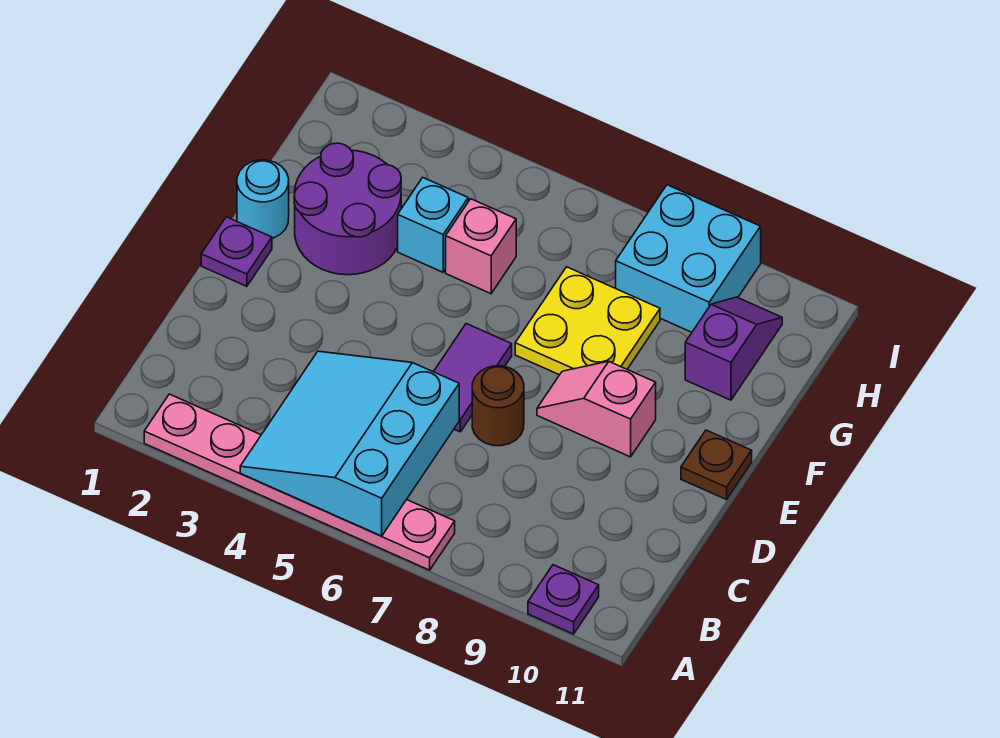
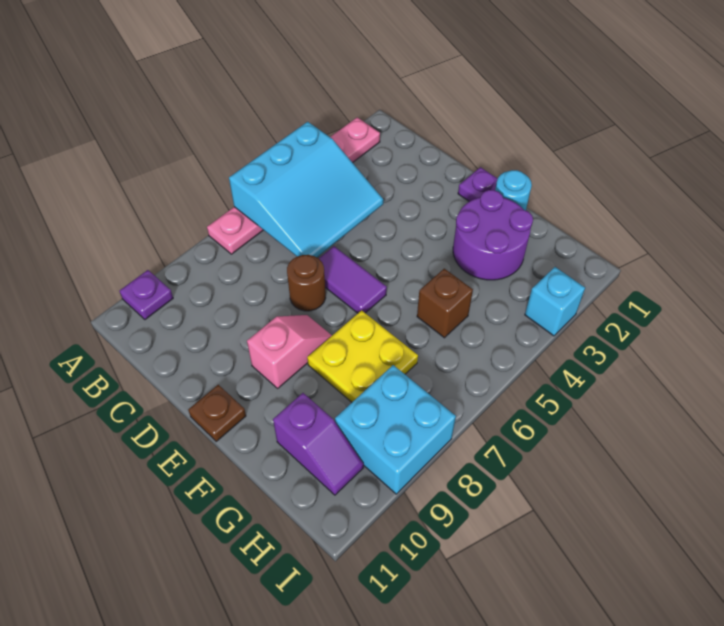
cyan 3x3 slope [240,351,459,536] -> cyan 3x3 slope turned to [229,122,383,257]
cyan 1x1 brick [398,178,468,272] -> cyan 1x1 brick moved to [525,267,585,336]
pink 1x1 brick [446,199,516,294] -> brown 1x1 brick [417,269,473,338]

